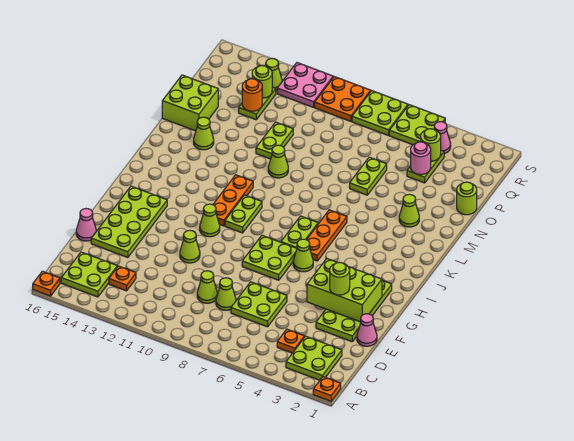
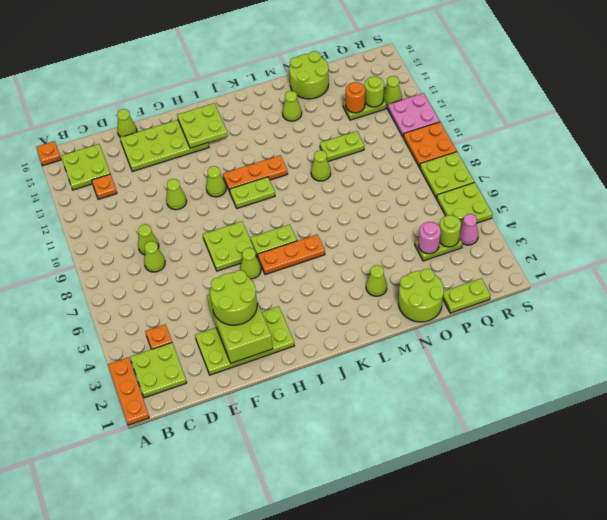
orange 1x1 plate [313,377,341,401] -> orange 1x3 plate [108,357,149,425]
lime 2x2 plate [231,282,287,327] -> lime 2x2 plate moved to [177,103,228,148]
pink 1x1 cone [357,314,377,346] -> none
pink 1x1 cone [76,209,96,241] -> lime 1x1 cone [117,109,137,137]
lime 1x1 round brick [330,262,350,295] -> lime 2x2 round brick [210,270,257,325]
lime 1x2 plate [350,157,387,195] -> lime 1x2 plate moved to [443,278,491,313]
lime 2x2 brick [162,75,218,131] -> lime 2x2 round brick [289,51,329,99]
lime 1x1 round brick [457,182,477,215] -> lime 2x2 round brick [399,269,444,322]

